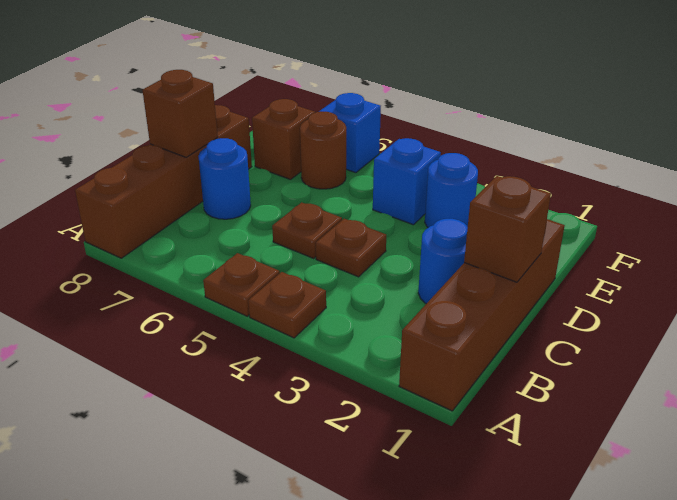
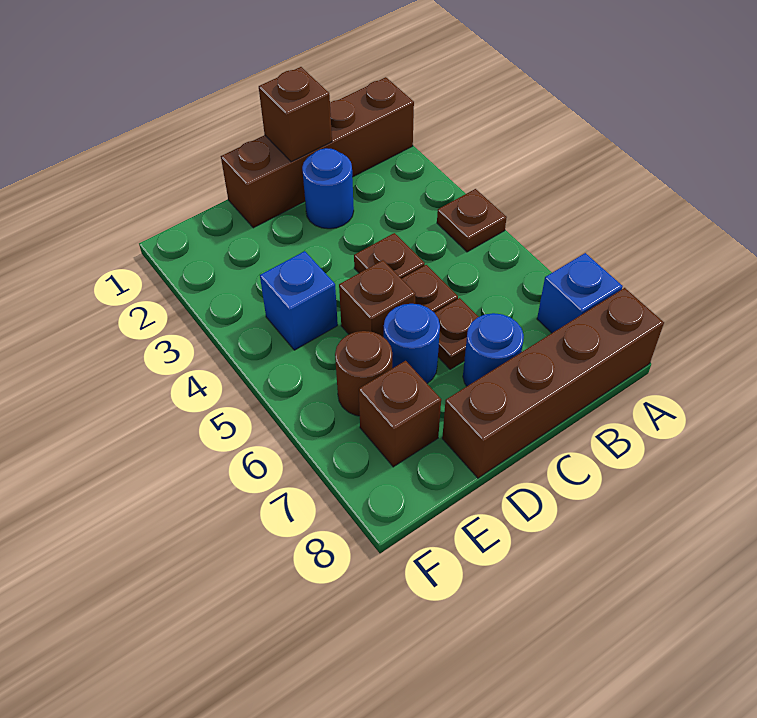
brown 1x1 plate [203,253,280,316] -> brown 1x1 plate moved to [435,298,478,369]
brown 1x1 brick [142,70,218,157] -> brown 1x1 brick moved to [339,260,415,337]
blue 1x1 round brick [425,153,478,228] -> blue 1x1 round brick moved to [384,304,440,384]
blue 1x1 brick [319,93,381,173] -> blue 1x1 brick moved to [537,253,623,333]

